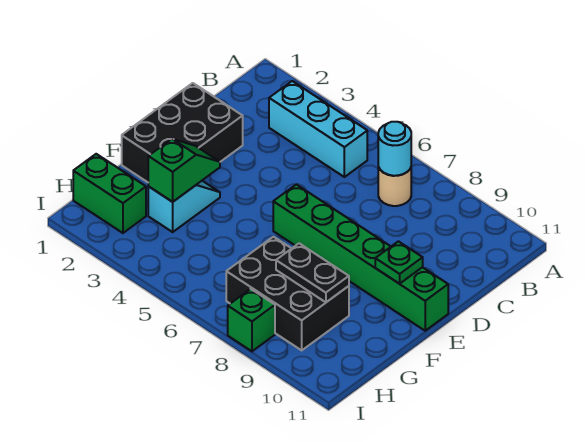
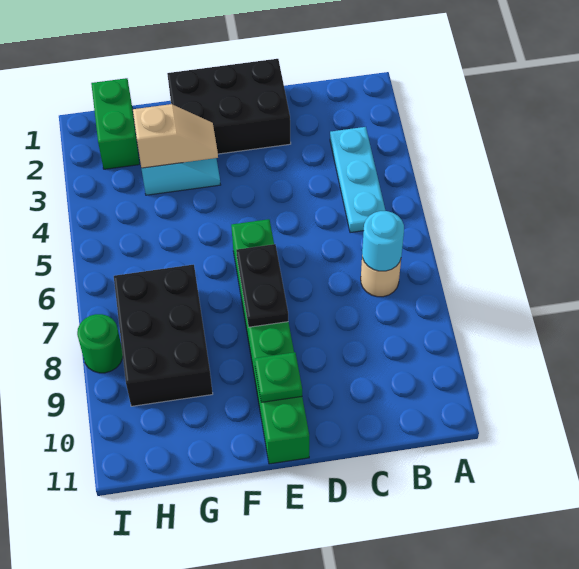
cyan 1x3 brick [269,81,367,177] -> cyan 1x3 plate [330,127,385,233]
green 1x2 slope [148,139,220,202] -> tan 1x2 slope [133,104,218,168]
black 1x2 plate [276,243,349,302] -> black 1x2 plate moved to [236,244,288,327]
green 1x1 brick [228,289,275,351] -> green 1x1 round brick [77,314,123,373]

